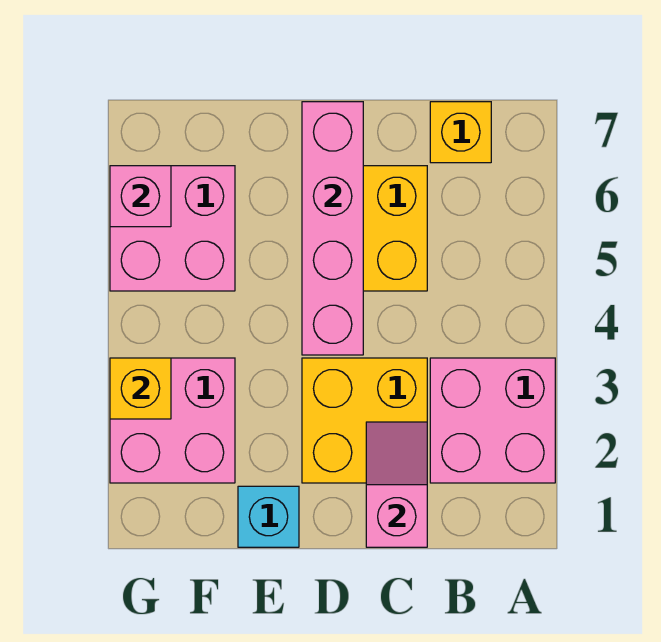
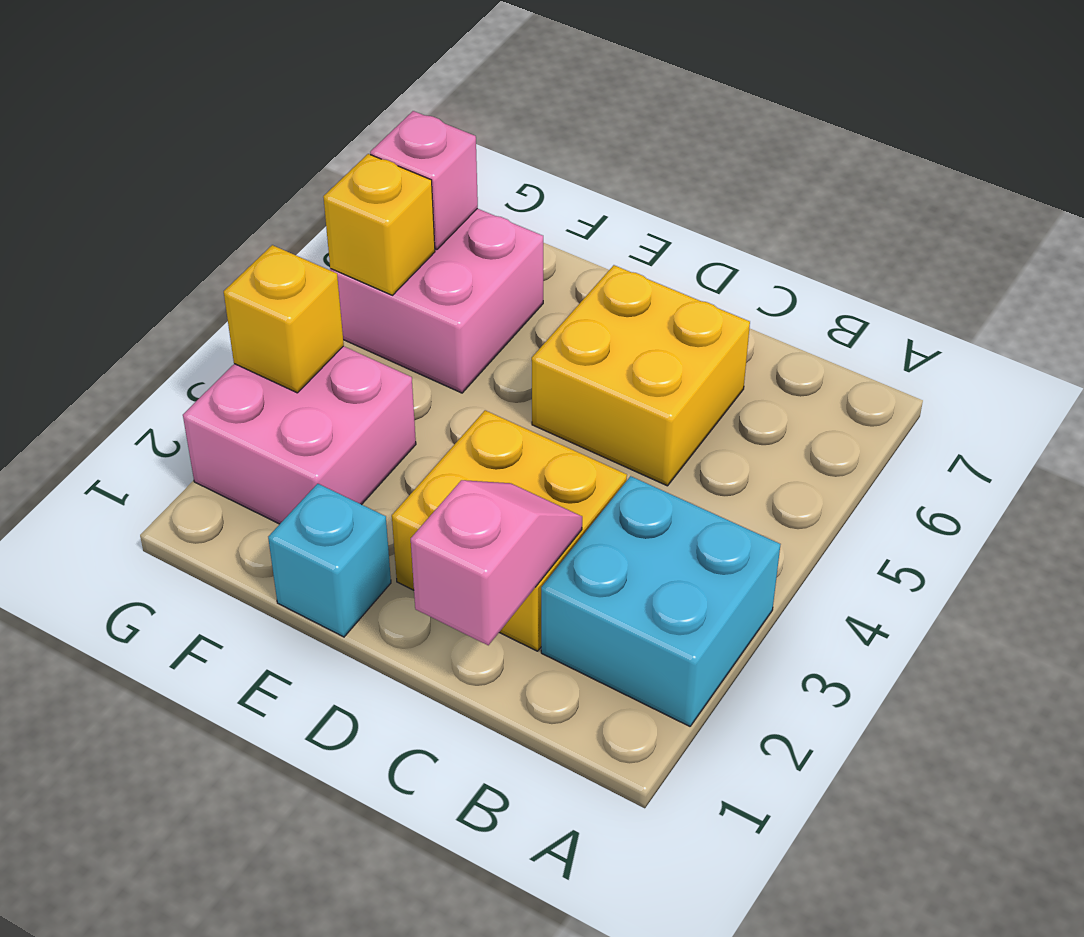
pink 2x2 brick [430,358,555,483] -> cyan 2x2 brick [541,476,781,726]
yellow 1x1 brick [430,102,491,163] -> yellow 1x1 brick moved to [323,154,435,295]
pink 1x4 brick [302,102,363,355] -> none

